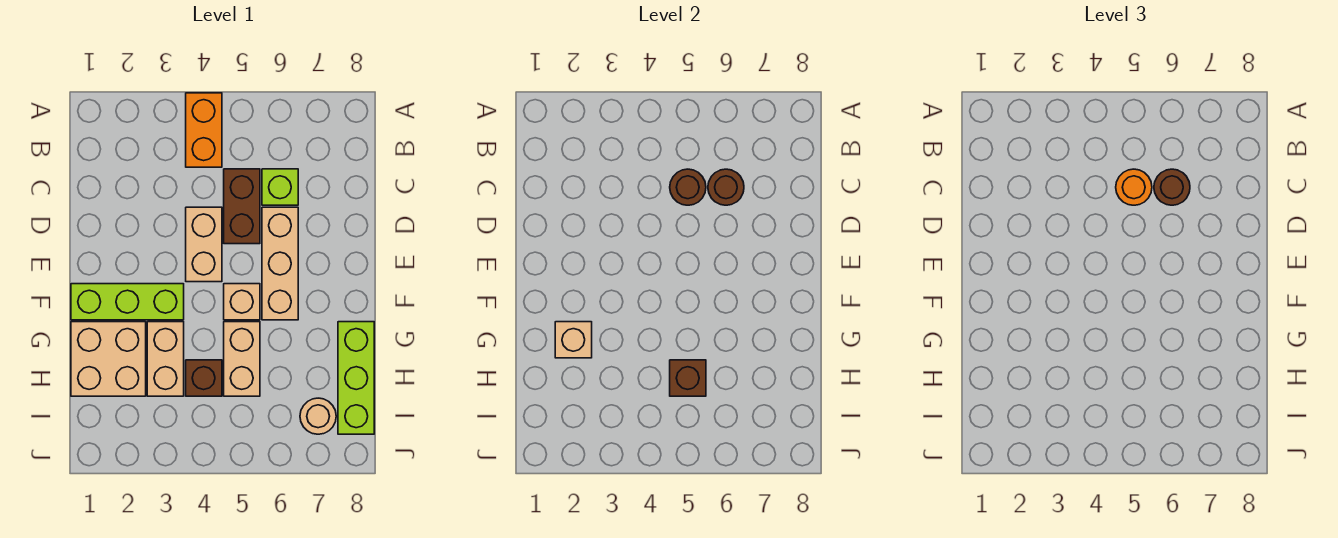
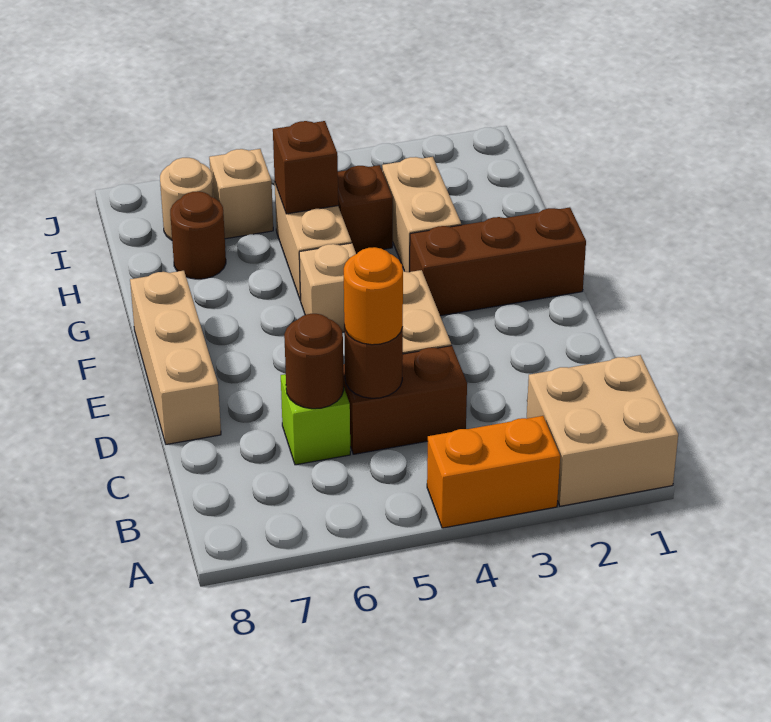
orange 1x2 brick [186,93,222,167] -> orange 1x2 brick turned to [427,416,560,528]
brown 1x2 brick [224,169,260,244] -> brown 1x2 brick turned to [343,346,467,454]
brown 1x1 round brick [1154,169,1190,205] -> brown 1x1 round brick moved to [170,191,226,279]
tan 1x3 brick [262,207,298,320] -> tan 1x3 brick moved to [130,271,221,444]
lime 1x3 brick [71,284,184,320] -> brown 1x3 brick [410,207,586,316]
tan 2x2 brick [71,322,146,396] -> tan 2x2 brick moved to [527,355,678,506]
tan 1x1 brick [555,322,592,358] -> tan 1x1 brick moved to [209,149,273,239]
lime 1x3 brick [338,322,374,434] -> none

